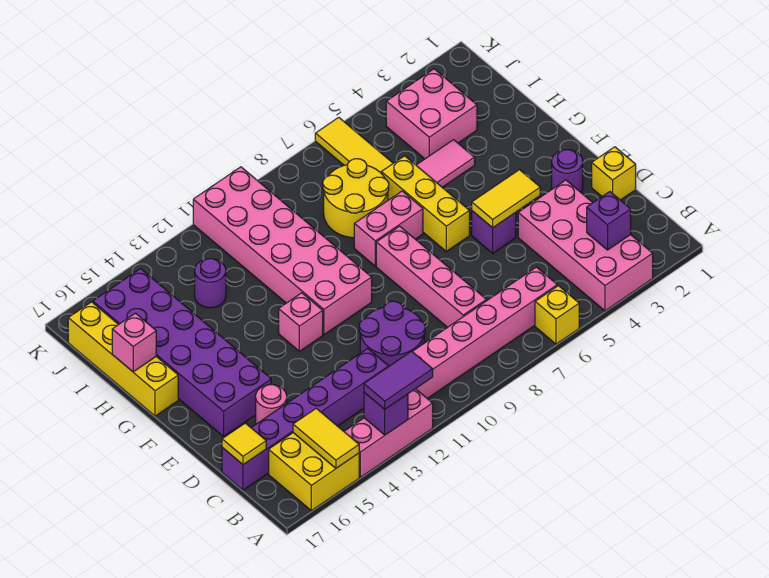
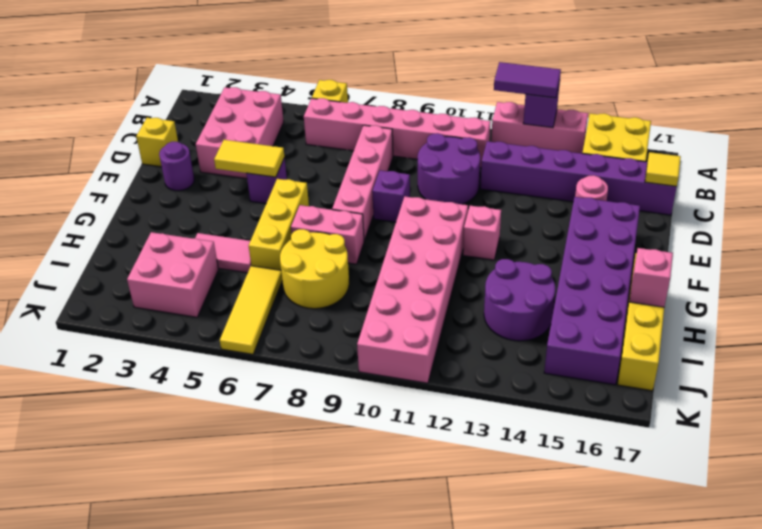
pink 2x4 brick [518,180,653,311] -> pink 2x3 brick [196,87,284,179]
yellow 1x2 tile [293,408,359,468] -> none
purple 1x1 brick [587,192,631,250] -> purple 1x1 brick moved to [372,170,410,222]
purple 1x1 round brick [195,259,226,308] -> purple 2x2 round brick [484,259,555,341]

